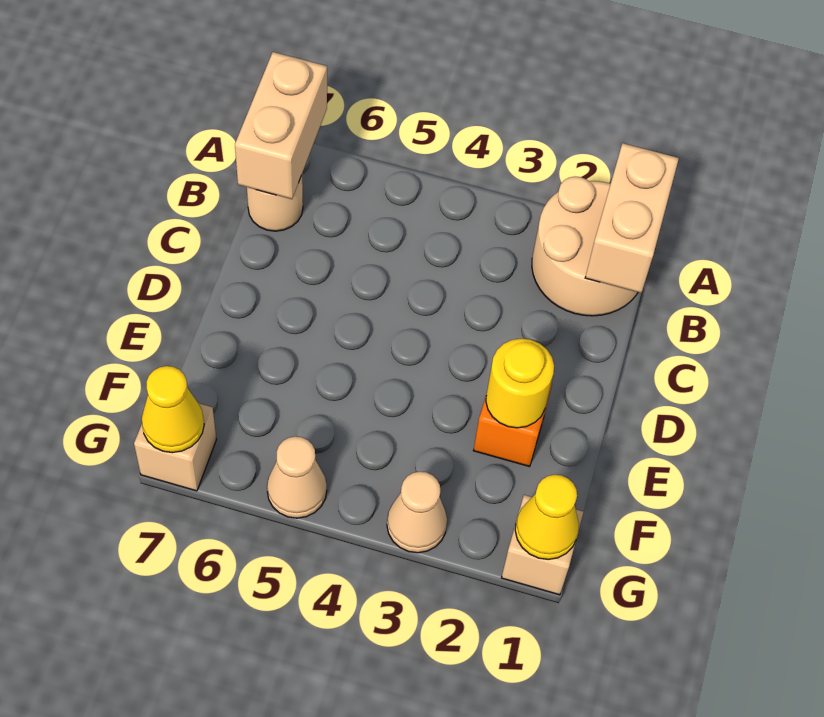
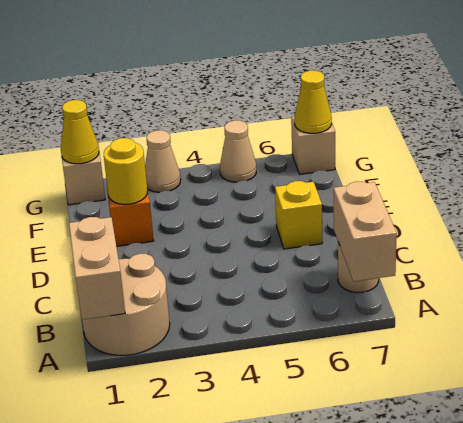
none -> yellow 1x1 brick [275,181,322,249]

